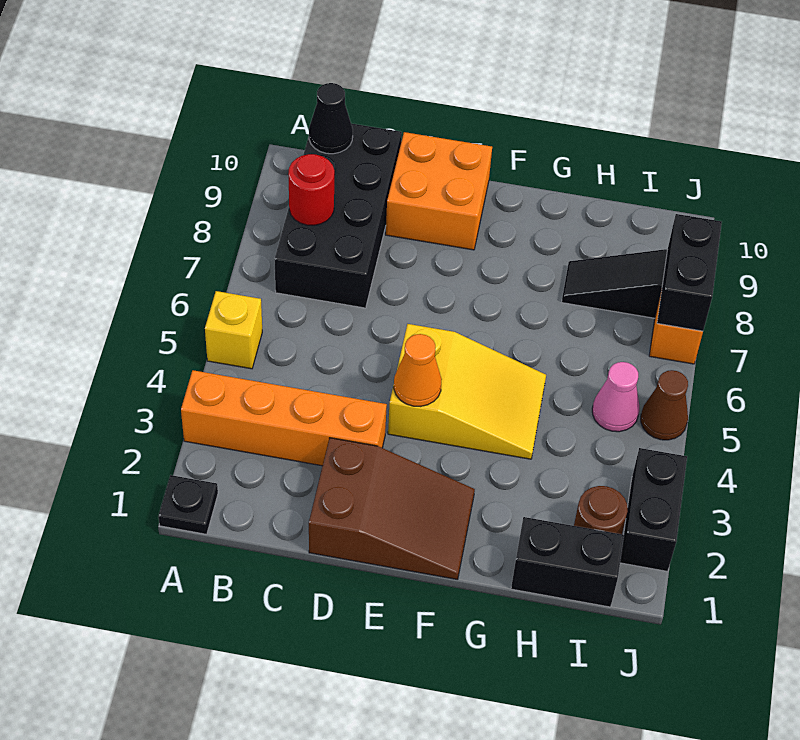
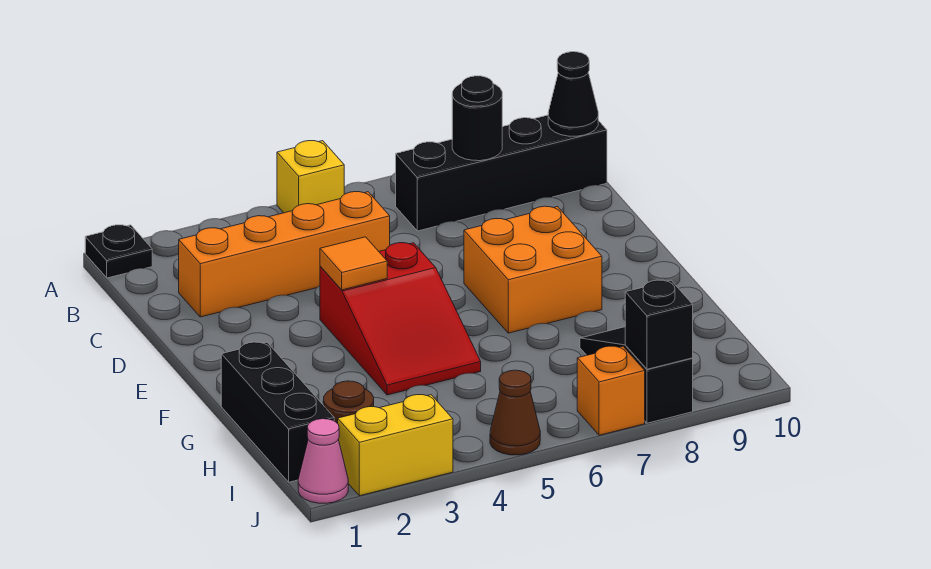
orange 1x4 brick [181,370,387,466] -> orange 1x4 brick turned to [179,192,390,317]
black 2x4 brick [275,124,402,308] -> black 1x4 brick [396,115,607,231]
red 1x1 round brick [288,154,334,225] -> black 1x1 round brick [452,76,502,161]
brown 2x3 slope [309,438,475,580] -> none
orange 2x2 brick [386,132,492,250] -> orange 2x2 brick moved to [464,206,602,333]
yellow 2x3 slope [388,324,546,459] -> red 2x3 slope [320,243,481,395]
orange 1x1 cone [394,334,442,406] -> orange 1x1 tile [320,237,387,290]
black 1x2 brick [511,517,624,607] -> black 1x3 brick [221,342,334,482]
pink 1x1 cone [592,362,640,432] -> pink 1x1 cone moved to [298,419,348,503]
black 1x2 brick [620,448,687,571] -> yellow 1x2 brick [338,395,453,496]
black 1x2 brick [657,214,722,331] -> black 1x1 brick [625,280,693,369]

